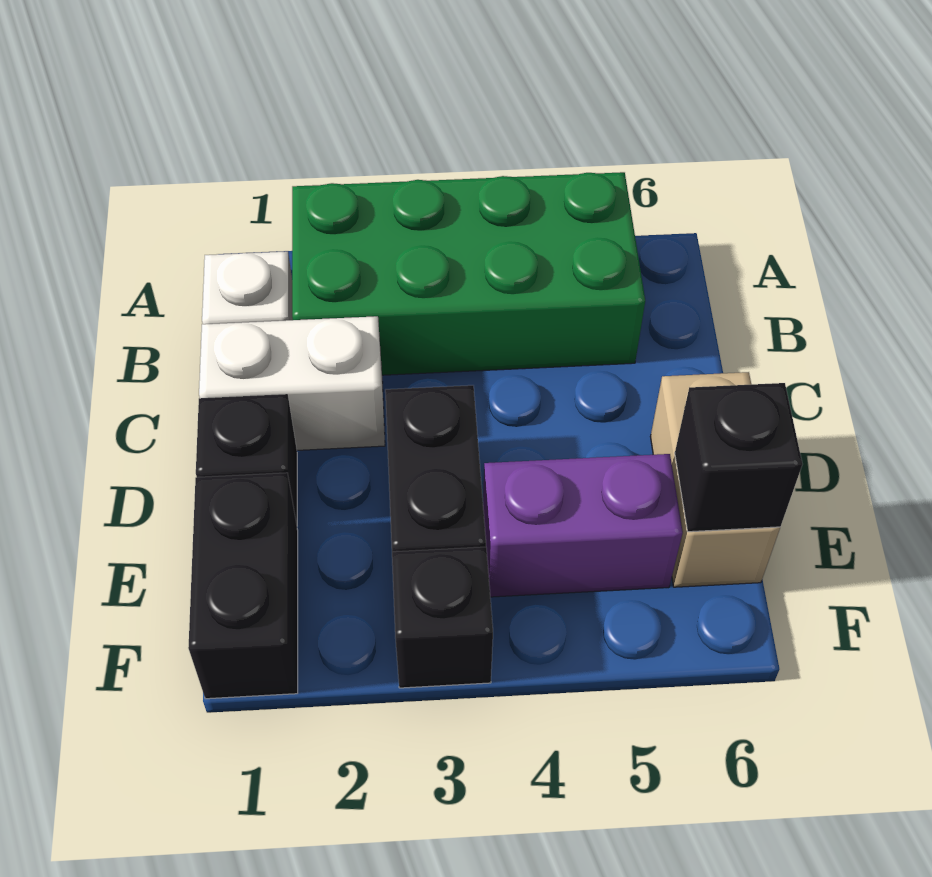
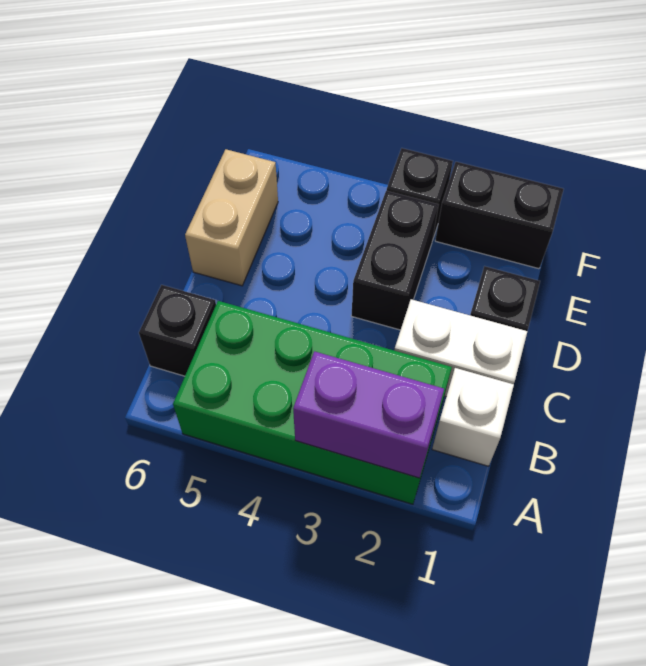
black 1x2 brick [188,473,298,699] -> black 1x2 brick turned to [435,162,564,269]
purple 1x2 brick [483,454,683,597] -> purple 1x2 brick moved to [293,351,444,478]
black 1x1 brick [675,383,802,532] -> black 1x1 brick moved to [139,285,216,376]

